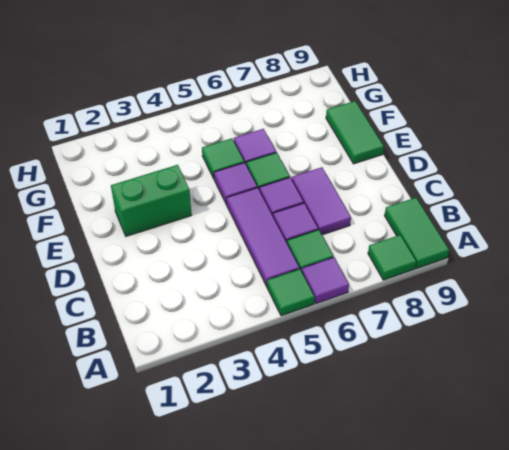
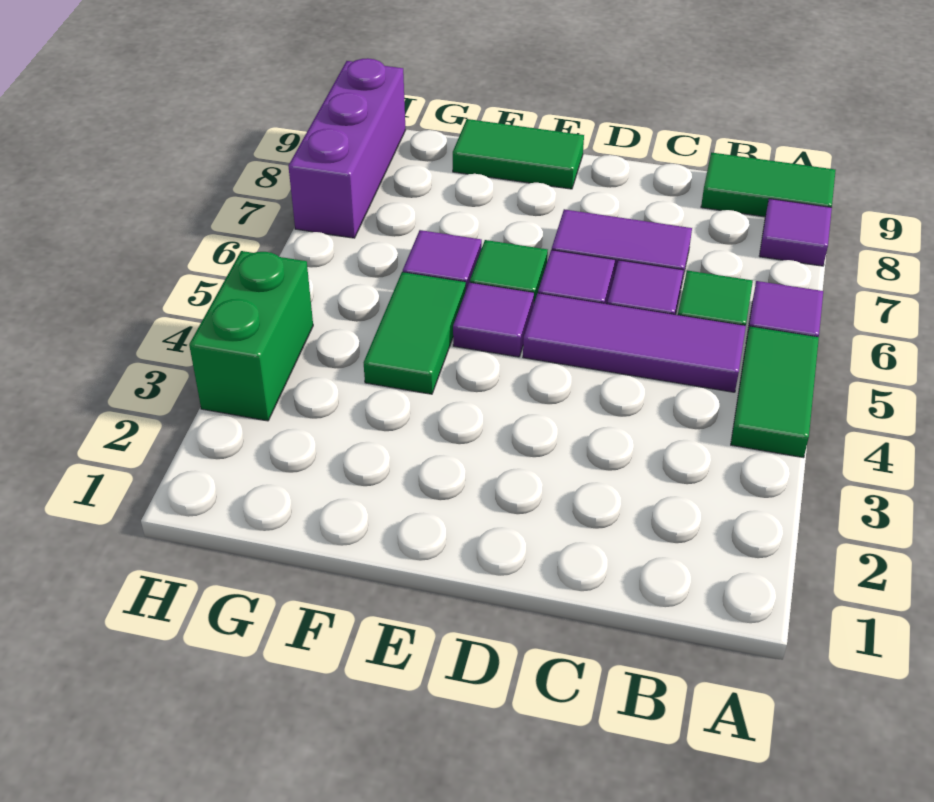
green 1x1 tile [267,269,315,316] -> green 1x2 tile [731,326,819,458]
green 1x1 tile [368,235,416,280] -> purple 1x1 tile [759,199,832,266]
green 1x2 brick [111,165,192,236] -> green 1x2 brick moved to [189,251,313,421]
green 1x1 tile [202,138,244,178] -> green 1x2 tile [364,272,466,394]
none -> purple 1x3 brick [288,58,406,238]

